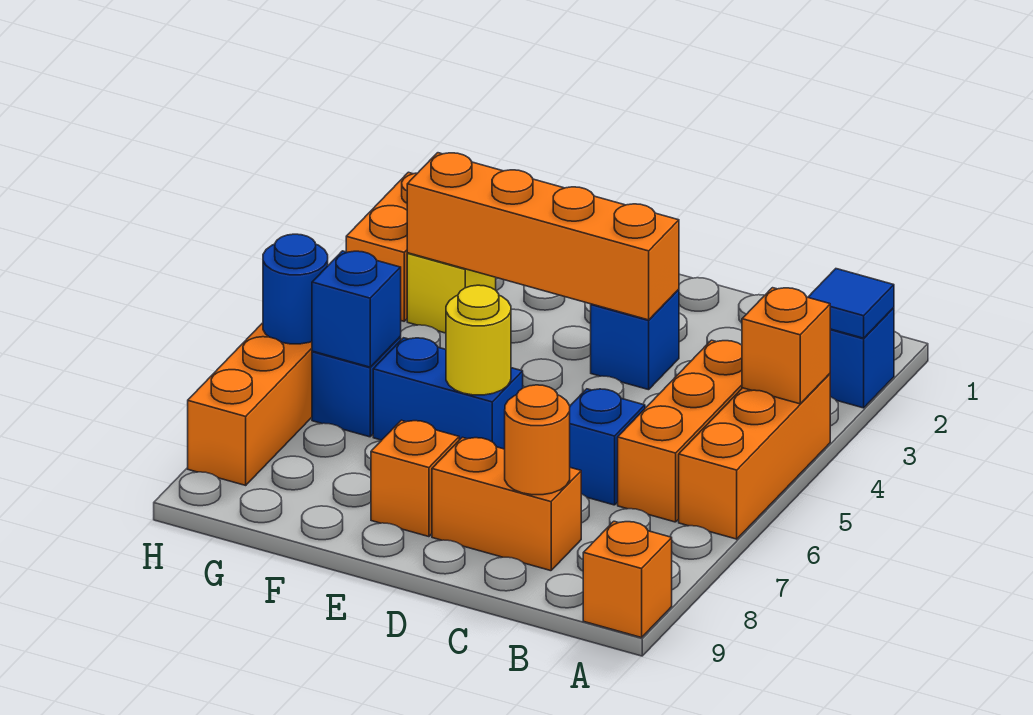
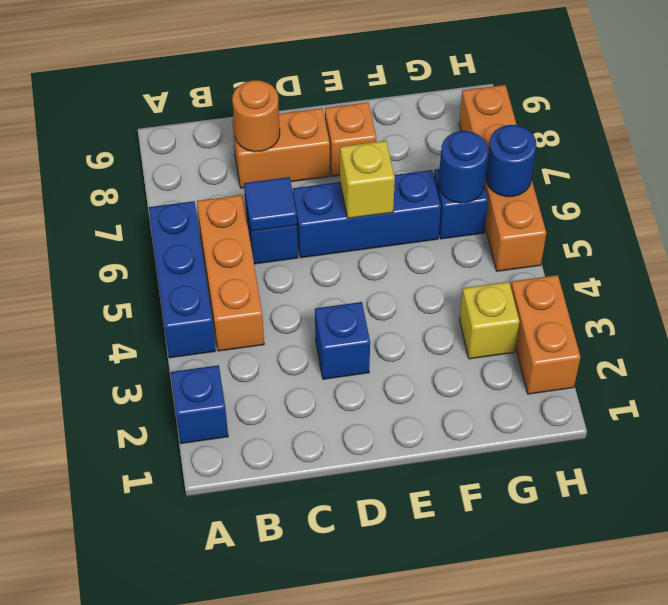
blue 1x1 tile [808,269,894,338] -> blue 1x1 tile moved to [244,177,297,231]
orange 1x3 brick [679,374,830,539] -> blue 1x3 brick [149,201,215,358]
orange 1x1 brick [742,288,830,404] -> none
orange 1x1 brick [583,521,672,638] -> none
orange 1x4 brick [407,153,679,320] -> none
blue 1x2 brick [373,338,523,449] -> blue 1x3 brick [293,170,441,258]
yellow 1x1 round brick [446,285,511,395] -> yellow 1x1 brick [340,141,395,218]
blue 1x1 brick [312,251,401,367] -> blue 1x1 round brick [439,131,488,203]

